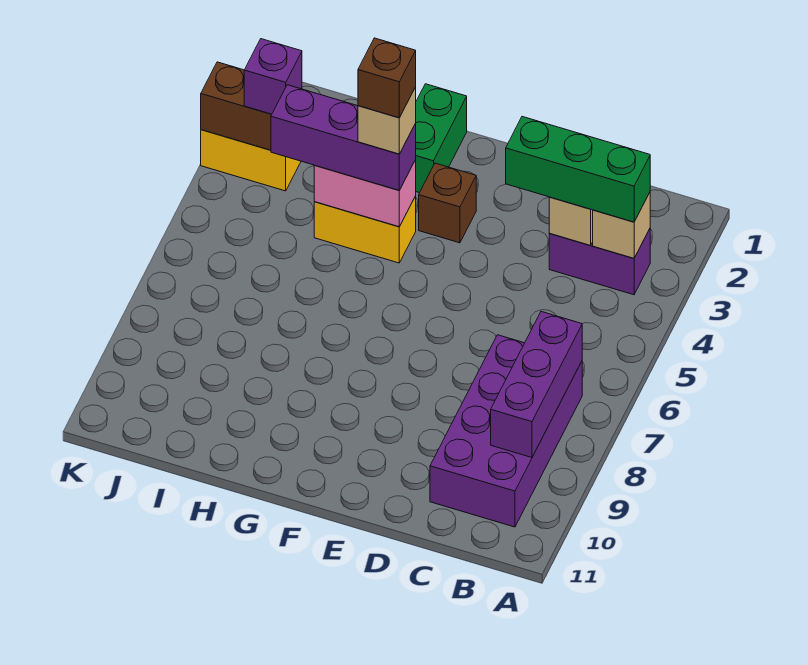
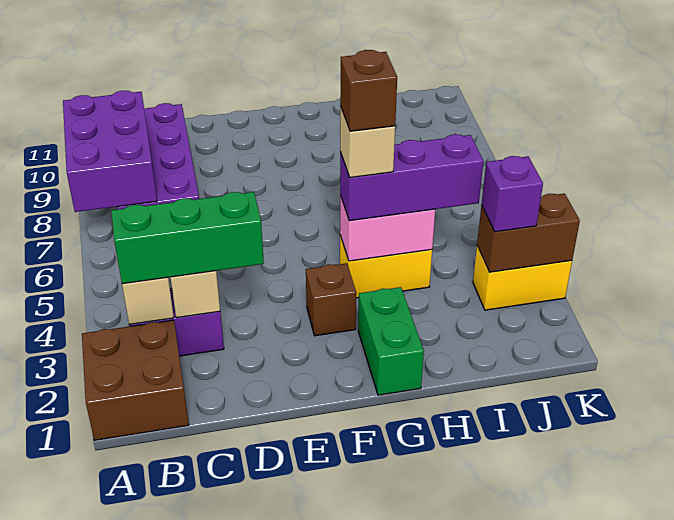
none -> brown 2x2 brick [82,320,189,440]
purple 1x3 brick [491,312,582,457] -> purple 2x3 brick [63,91,157,212]

